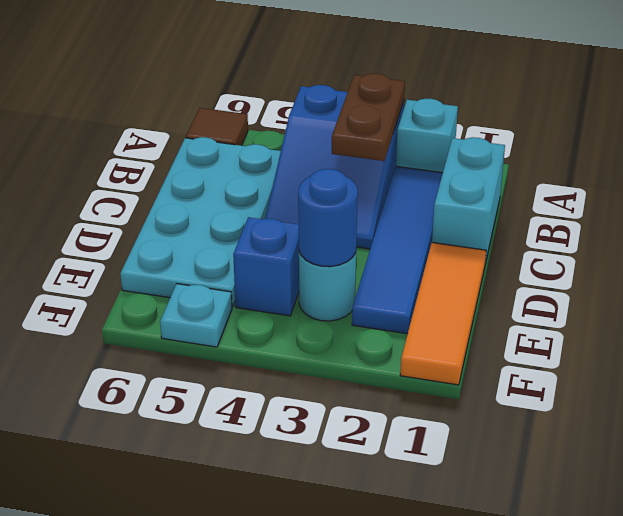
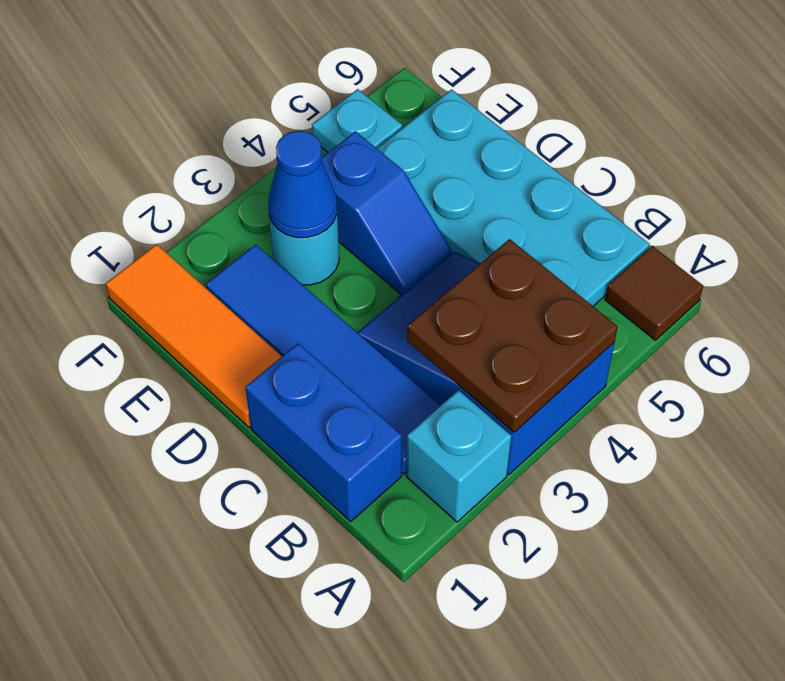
brown 1x2 plate [332,73,405,161] -> brown 2x2 plate [407,239,618,432]
cyan 1x2 brick [432,137,505,264] -> blue 1x2 brick [245,343,402,522]
blue 1x1 round brick [298,169,358,267] -> blue 1x1 cone [268,131,337,238]

